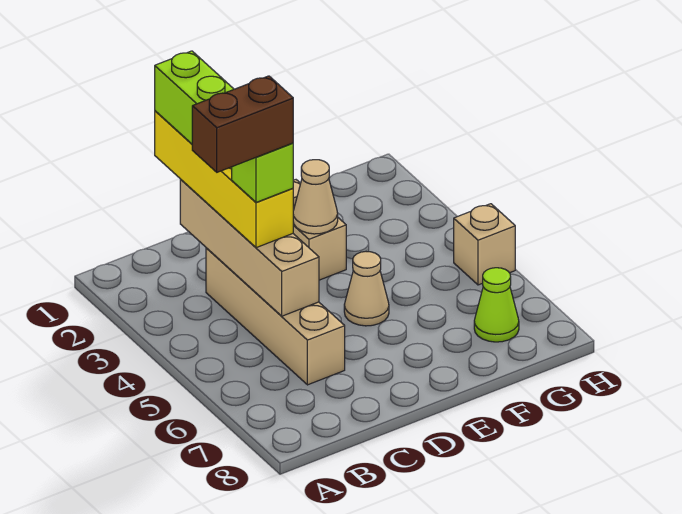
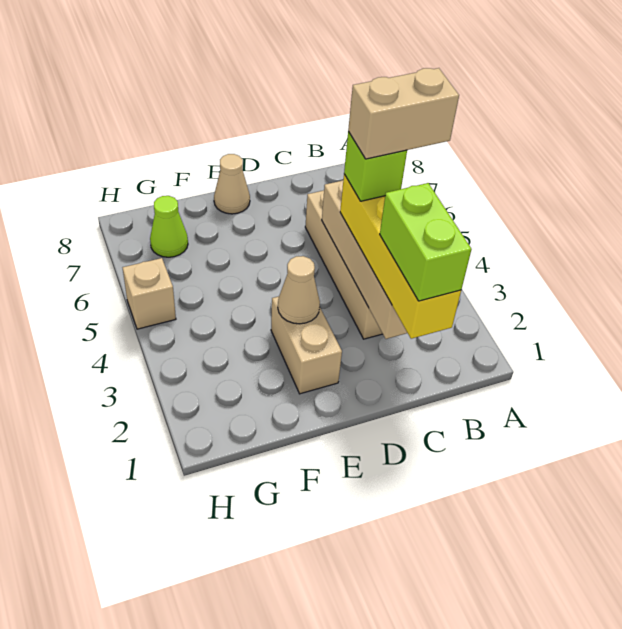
brown 1x2 brick [192,76,293,172] -> tan 1x2 brick [348,68,459,159]
tan 1x1 cone [344,252,389,326] -> tan 1x1 cone moved to [214,154,250,214]

